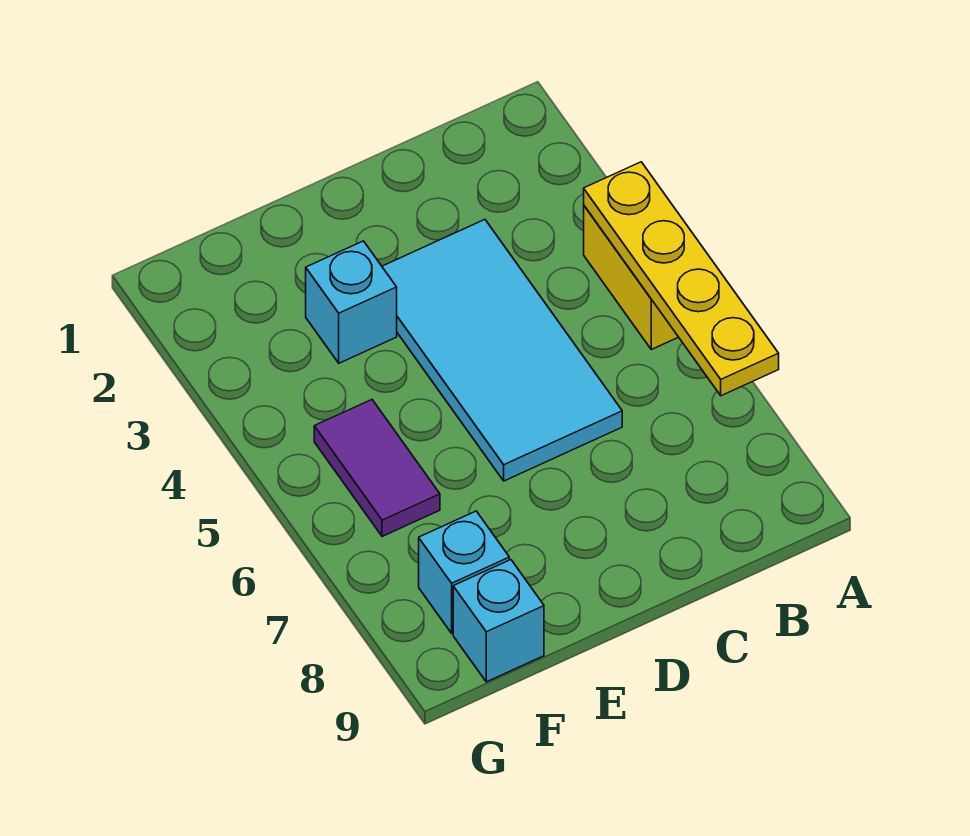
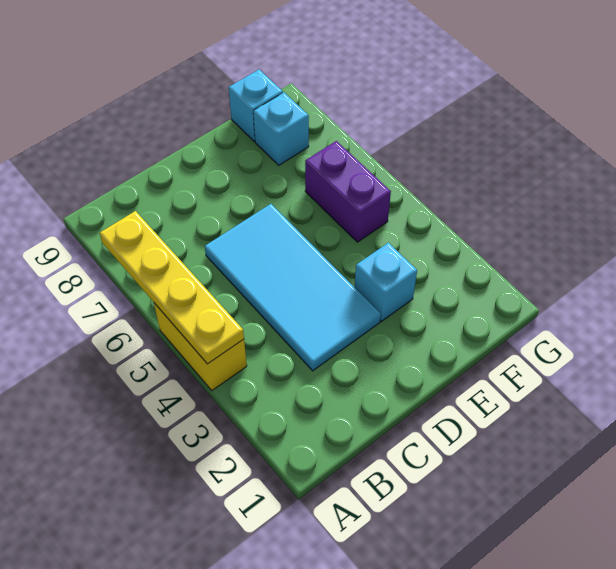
purple 1x2 tile [314,400,440,536] -> purple 1x2 brick [305,141,391,242]

